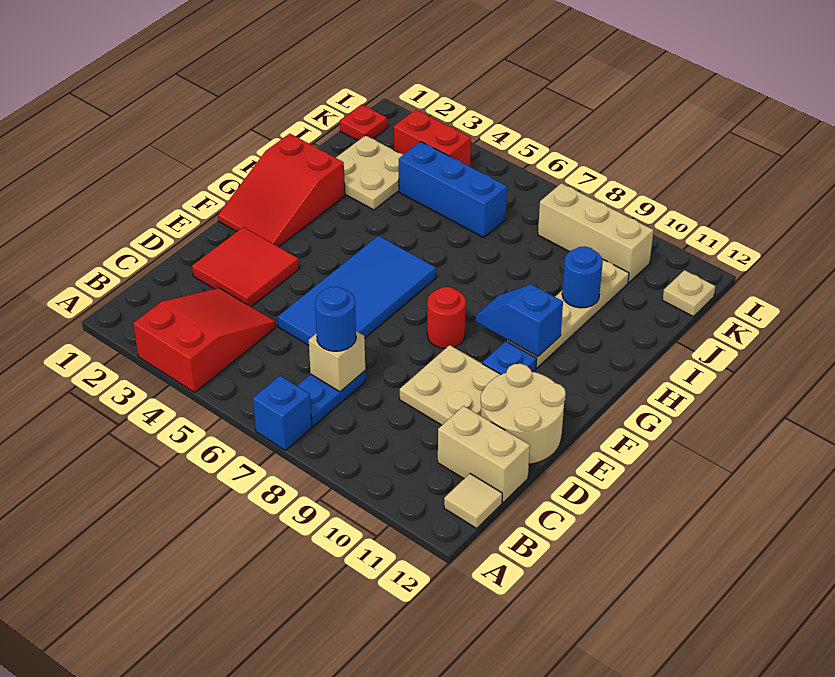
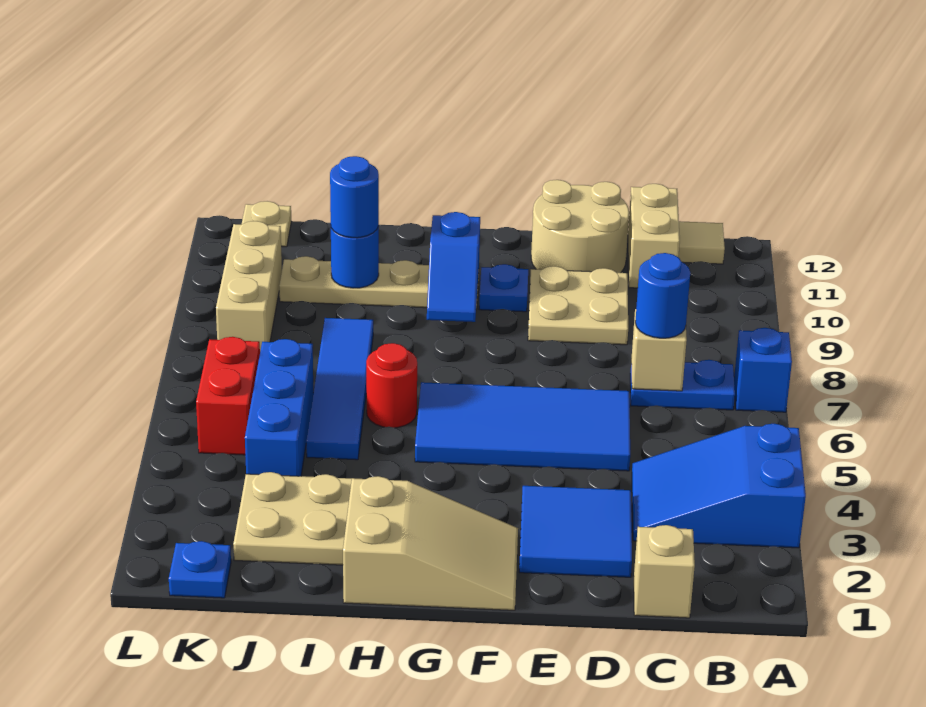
red 2x3 slope [133,288,276,393] -> blue 2x3 slope [632,424,806,548]
none -> tan 1x1 brick [634,525,695,618]
red 2x2 tile [192,227,299,307] -> blue 2x2 tile [519,486,632,577]
red 2x3 slope [218,134,345,247] -> tan 2x3 slope [343,476,518,610]
red 1x1 round brick [427,287,466,348] -> red 1x1 round brick moved to [366,343,417,428]
none -> blue 1x4 tile [306,318,373,460]
none -> blue 1x1 round brick [330,156,379,238]
red 1x1 plate [340,104,387,141] -> blue 1x1 plate [169,541,231,598]
red 1x2 brick [394,110,471,166] -> red 1x2 brick moved to [196,337,260,455]

